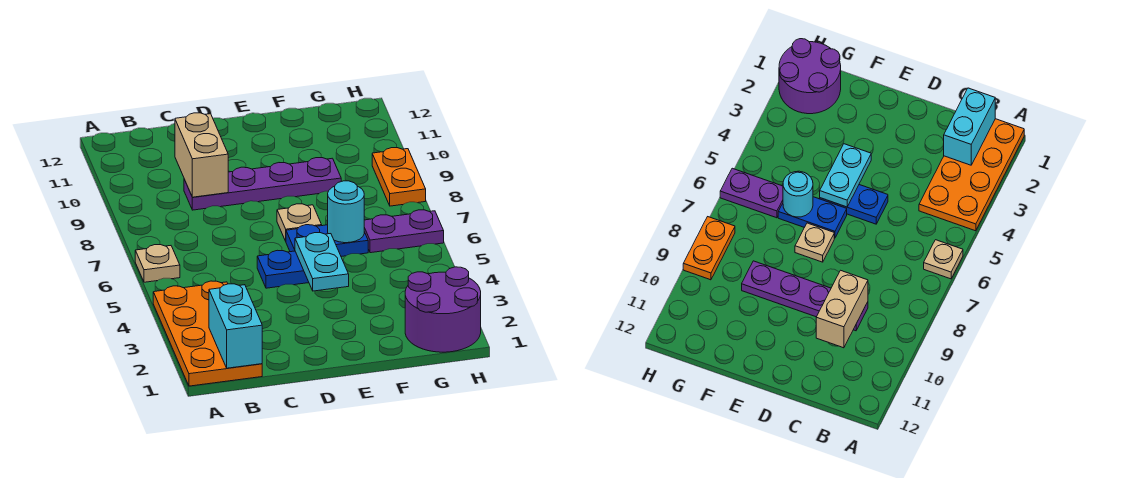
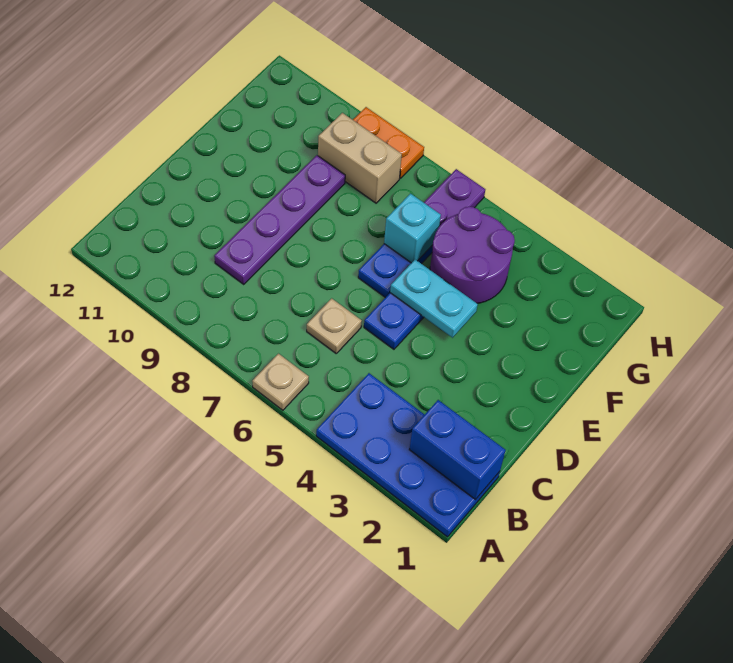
orange 2x4 plate [153,281,262,386] -> blue 2x4 plate [316,373,500,537]
cyan 1x2 brick [209,284,262,368] -> blue 1x2 brick [409,400,505,499]
tan 1x2 brick [175,113,228,197] -> tan 1x2 brick moved to [318,113,402,203]
tan 1x1 plate [277,204,322,241] -> tan 1x1 plate moved to [307,298,362,353]
cyan 1x1 round brick [328,181,364,243] -> cyan 1x1 brick [384,194,441,263]
purple 2x2 round brick [405,267,481,352] -> purple 2x2 round brick moved to [430,207,515,304]

